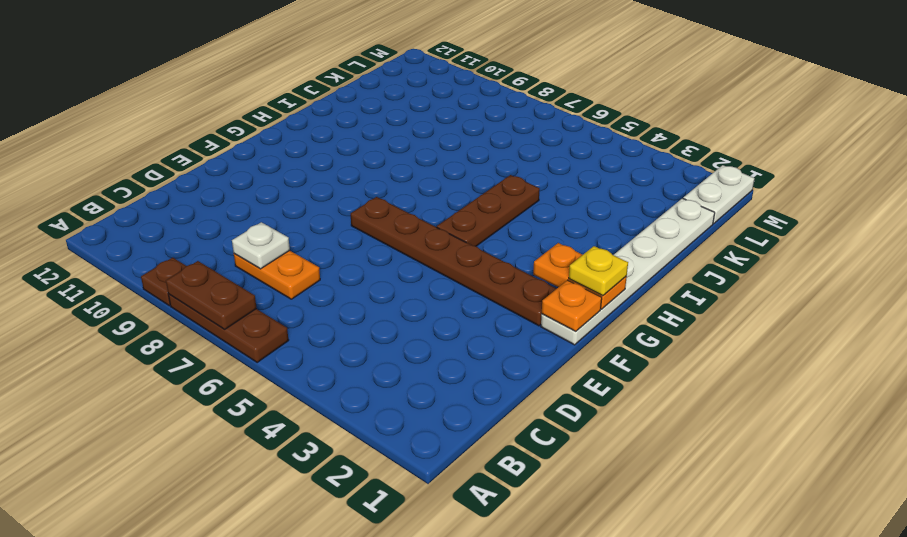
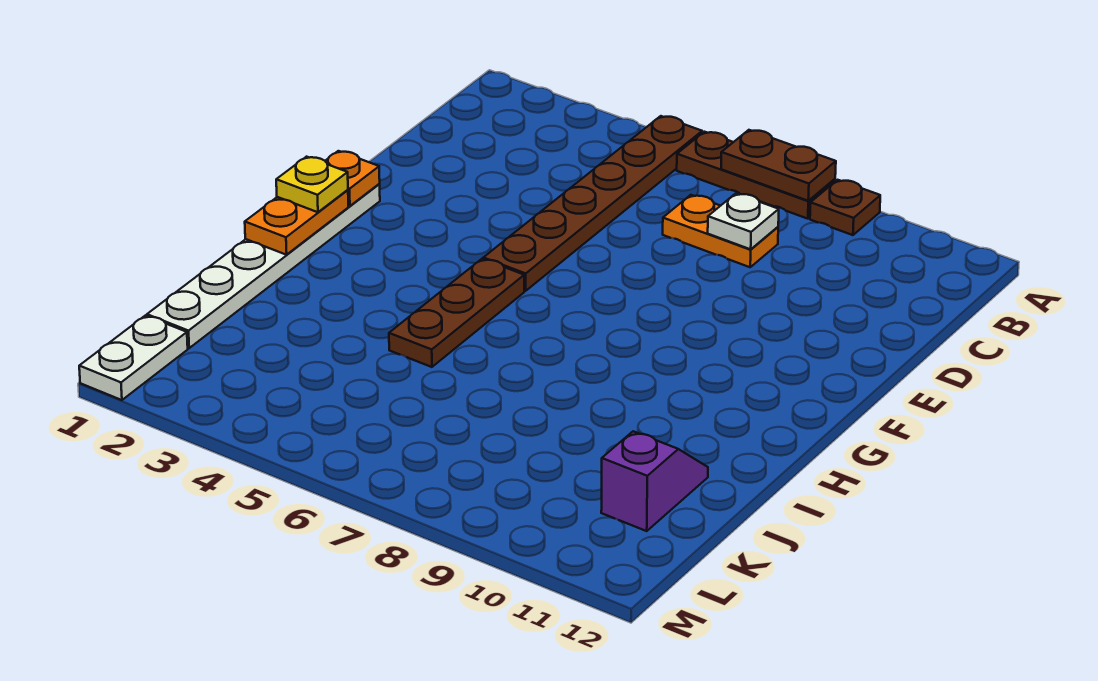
brown 1x6 plate [351,197,557,326] -> brown 1x6 plate turned to [483,116,702,291]
orange 1x2 plate [533,243,627,309] -> orange 1x2 plate turned to [245,190,348,255]
none -> purple 1x2 slope [601,431,708,531]

